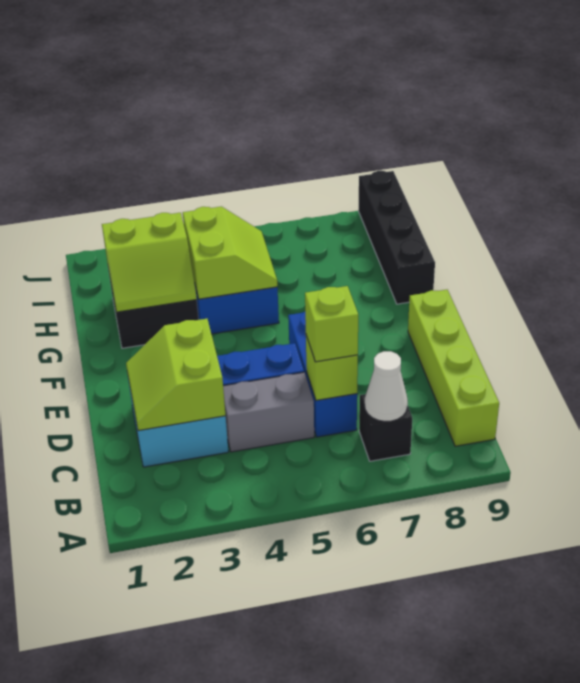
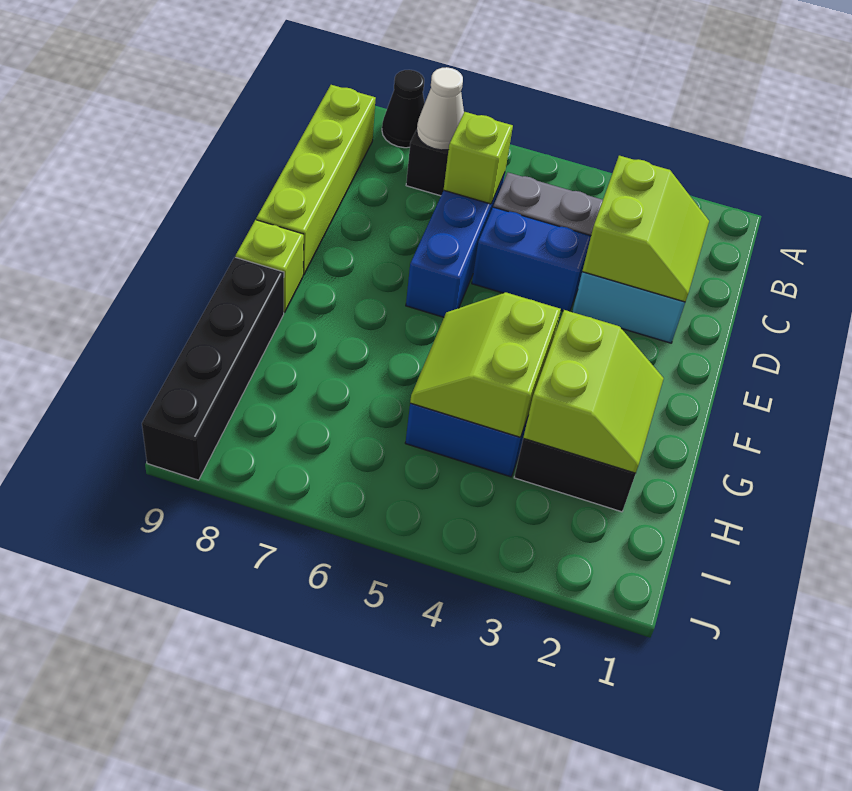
none -> black 1x1 cone [382,70,425,148]
lime 1x1 brick [305,286,358,362] -> lime 1x1 brick moved to [236,220,304,312]
lime 2x2 slope [102,213,197,312] -> lime 2x2 slope turned to [523,310,664,474]

